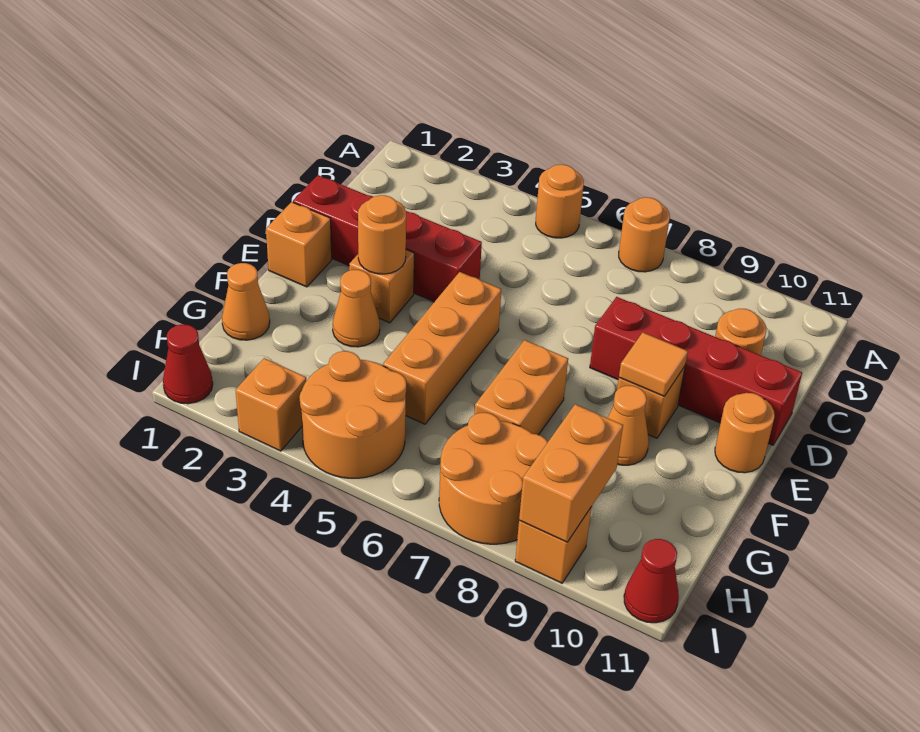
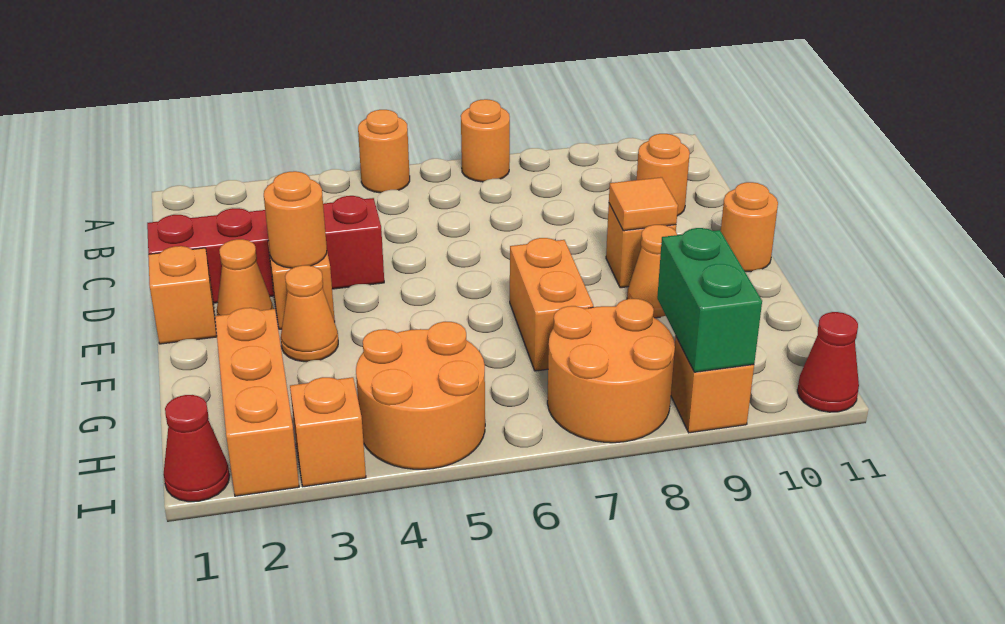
red 1x4 brick [590,297,802,445] -> none
orange 1x3 brick [383,272,501,424] -> orange 1x3 brick moved to [215,308,299,496]
orange 1x1 cone [222,263,270,340] -> orange 1x1 cone moved to [217,239,273,316]
orange 1x2 brick [519,404,623,542] -> green 1x2 brick [657,228,762,372]

